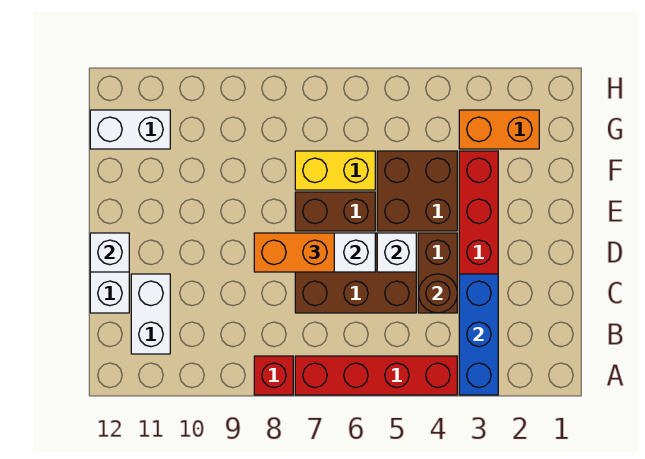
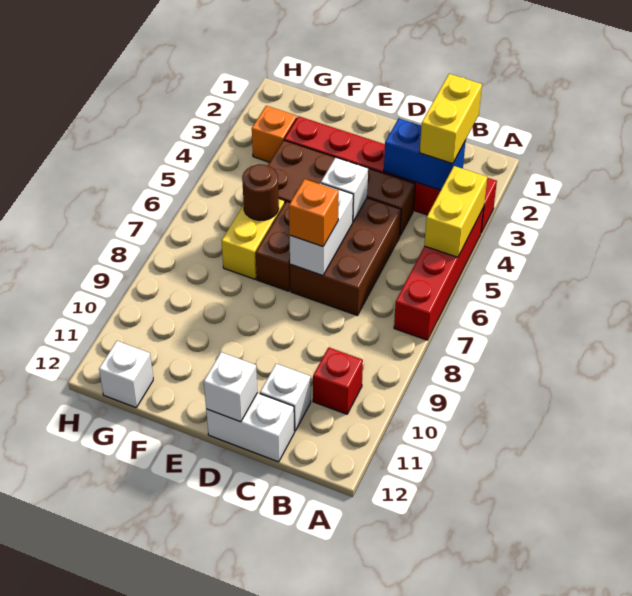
blue 1x3 brick [459,274,498,395] -> blue 1x2 brick [384,119,466,190]
none -> yellow 1x2 brick [424,166,487,257]
red 1x1 brick [254,356,293,395] -> red 1x1 brick moved to [313,347,363,414]
none -> yellow 1x2 brick [420,74,482,164]
white 1x2 brick [131,274,170,354] -> white 1x1 brick [260,364,311,431]
brown 1x1 round brick [418,274,457,313] -> brown 1x1 round brick moved to [242,164,279,221]
orange 1x2 brick [254,233,334,272] -> orange 1x1 brick [289,179,339,247]
orange 1x2 brick [459,110,539,149] -> orange 1x1 brick [252,106,297,162]
white 1x2 brick [90,110,170,149] -> white 1x1 brick [99,341,153,408]

